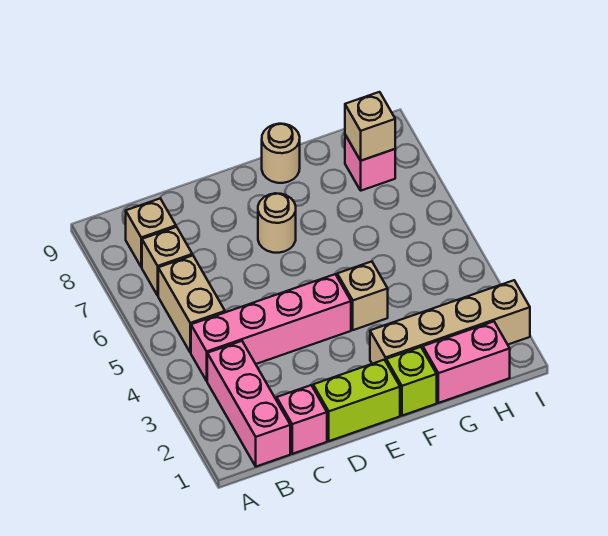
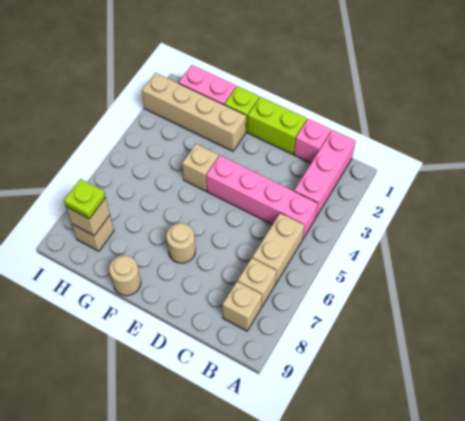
pink 1x1 brick [345,135,395,191] -> tan 1x1 brick [72,215,114,251]
none -> lime 1x1 plate [64,179,106,219]

